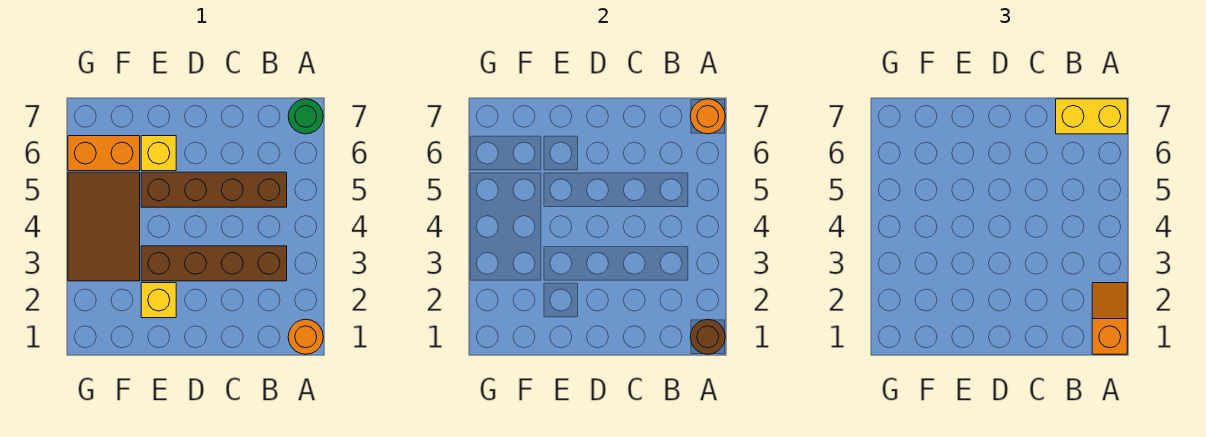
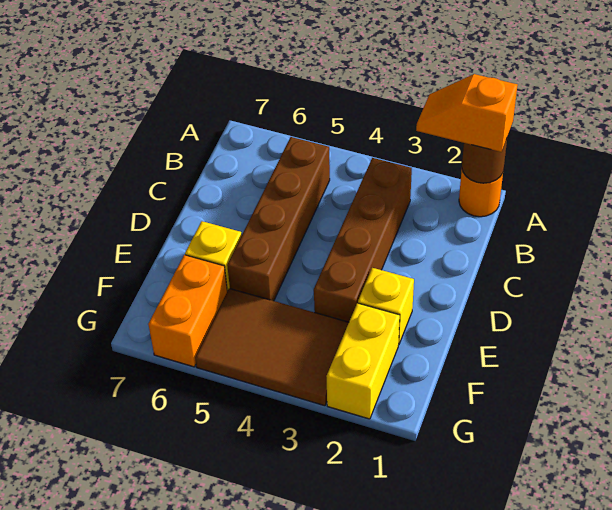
green 1x1 round brick [288,99,323,134] -> none
orange 1x1 round brick [690,99,725,134] -> none
yellow 1x2 brick [1056,99,1127,134] -> yellow 1x2 brick moved to [326,303,400,419]

